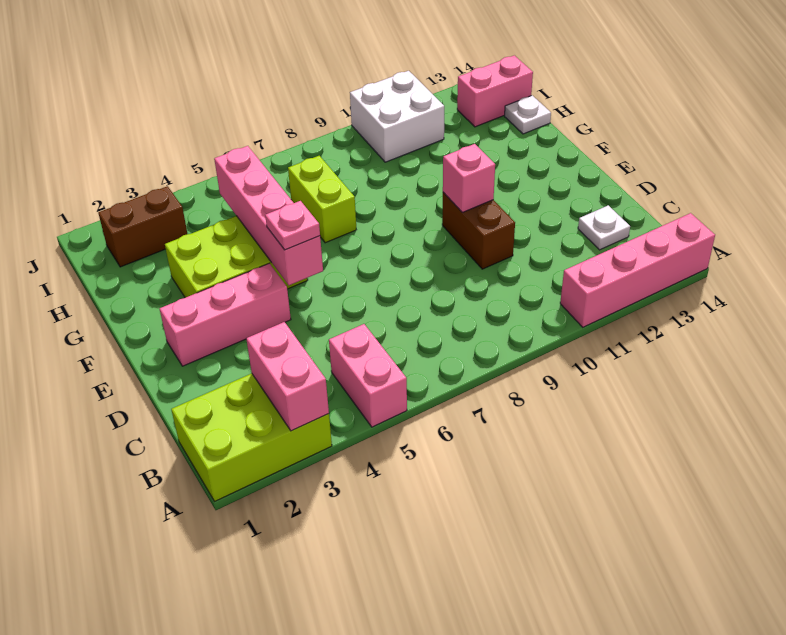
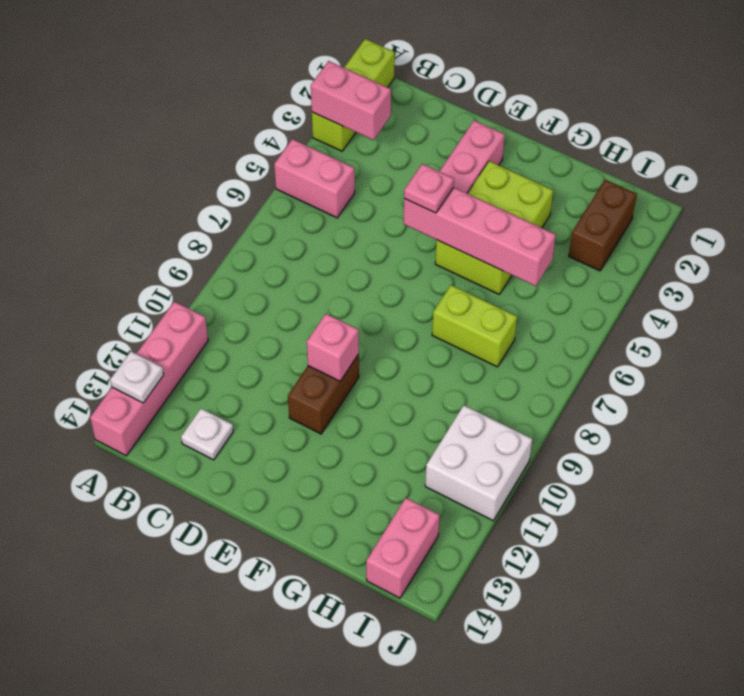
lime 2x3 brick [171,373,332,501] -> lime 1x3 brick [312,39,395,151]
brown 1x2 brick [442,192,515,269] -> brown 1x2 brick turned to [288,354,359,434]
white 1x1 plate [505,95,551,134] -> white 1x1 plate moved to [110,352,164,403]

